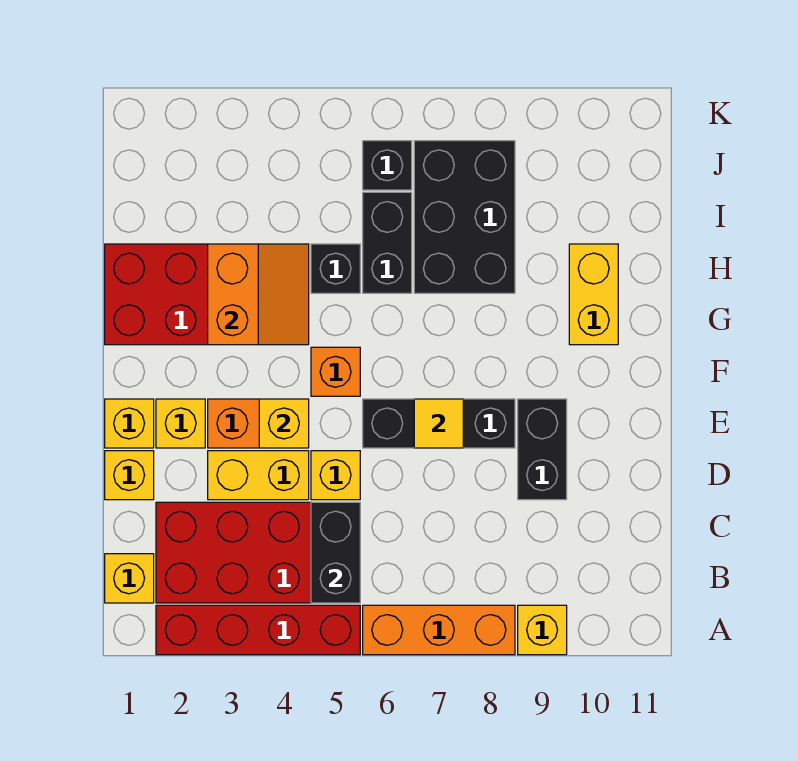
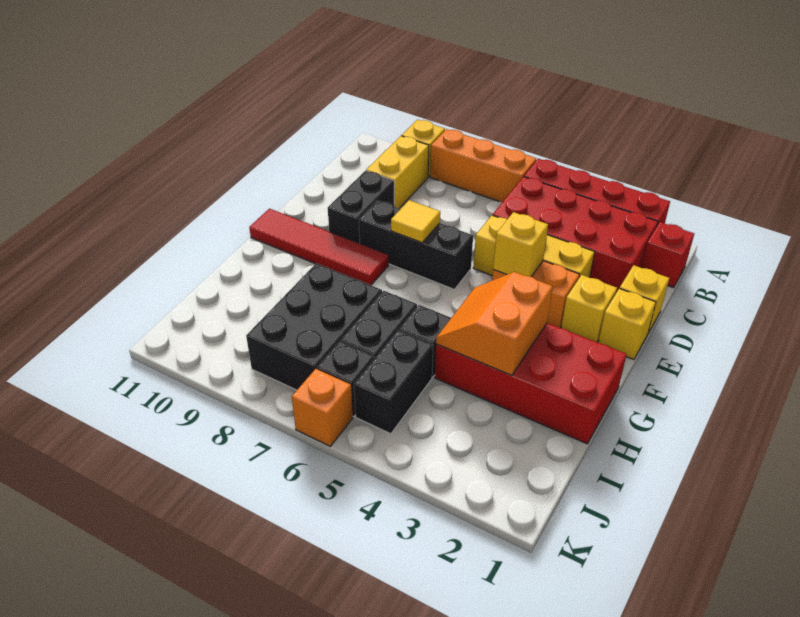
yellow 1x1 brick [105,554,154,603] -> red 1x1 brick [641,222,694,288]
black 1x2 brick [311,502,360,603] -> black 1x2 brick moved to [354,330,433,434]
orange 1x1 brick [311,347,360,396] -> orange 1x1 brick moved to [292,369,353,446]
none -> red 1x4 tile [249,209,389,285]
yellow 1x2 brick [569,244,618,345] -> yellow 1x2 brick moved to [366,136,429,208]

